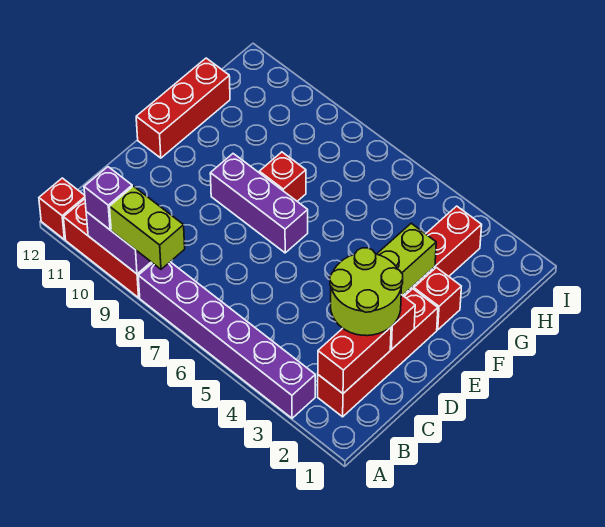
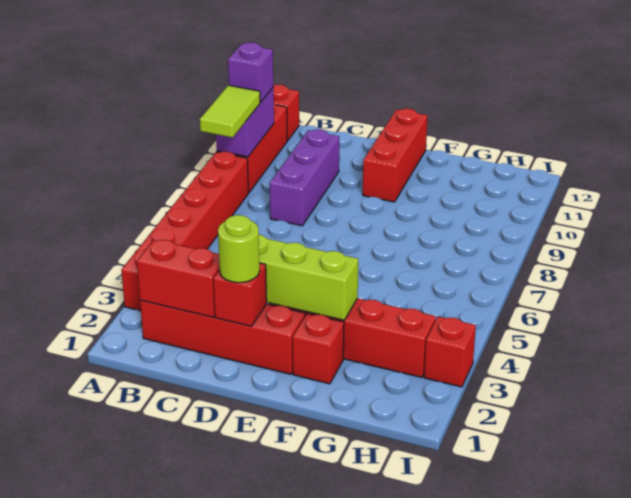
purple 1x6 brick [138,262,315,418] -> red 1x6 brick [121,151,248,311]
lime 1x2 brick [110,186,185,269] -> lime 1x2 tile [200,85,260,138]
lime 2x2 round brick [330,248,403,336] -> lime 1x1 round brick [218,215,260,283]
purple 1x3 brick [210,154,308,253] -> purple 1x3 brick moved to [270,130,339,226]
red 1x3 brick [136,58,230,158] -> red 1x3 brick turned to [363,109,428,202]
red 1x1 brick [259,152,306,201] -> red 1x1 brick moved to [424,317,476,387]

